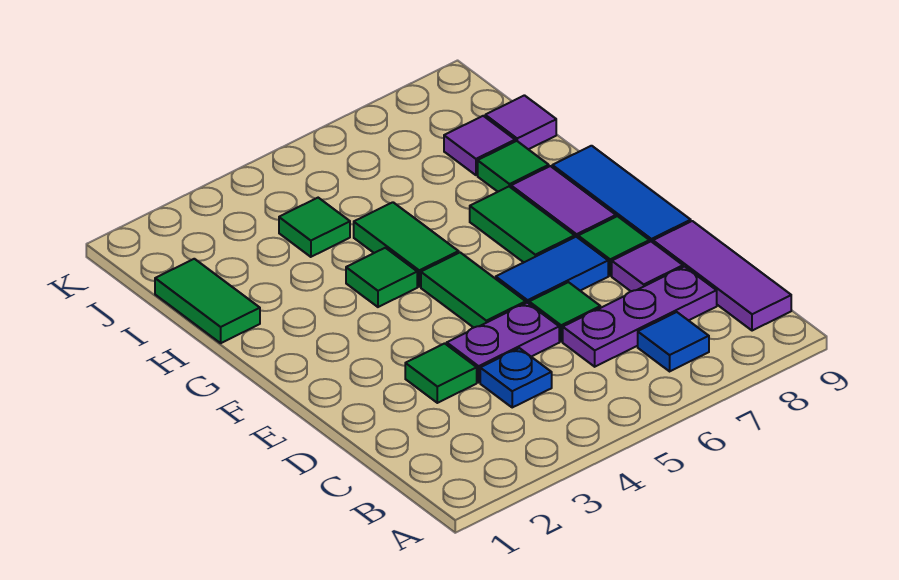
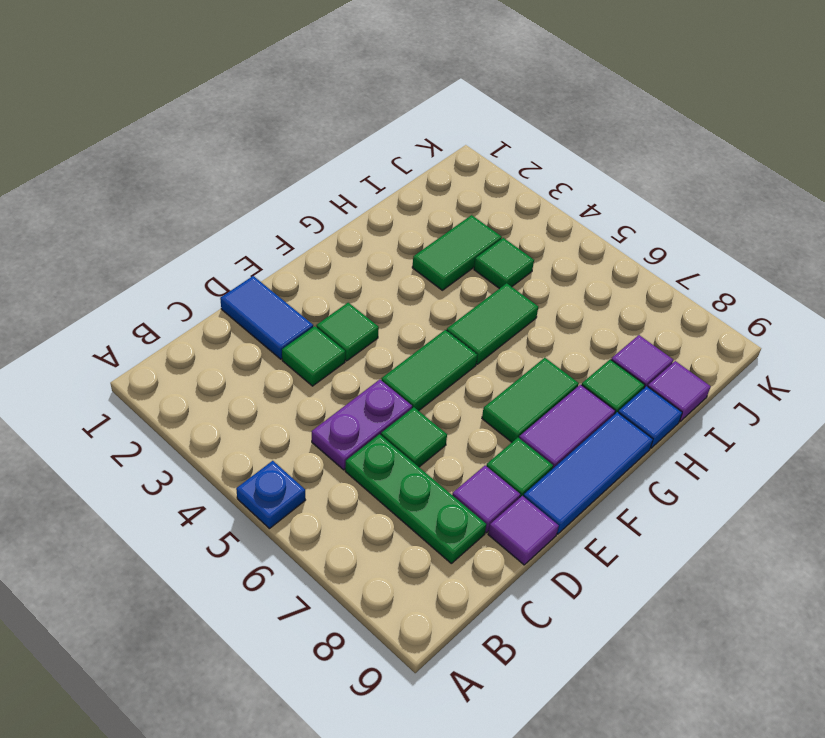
blue 1x1 tile [638,312,709,371] -> blue 1x1 tile moved to [618,386,682,448]
purple 1x3 tile [653,221,791,331] -> purple 1x1 tile [488,496,559,565]
blue 1x1 plate [480,348,552,407] -> blue 1x1 plate moved to [236,461,305,529]
purple 1x3 plate [563,267,717,367] -> green 1x3 plate [345,434,486,563]
purple 1x2 plate [447,303,559,382] -> purple 1x2 plate turned to [311,380,412,470]
blue 1x2 tile [496,237,608,303] -> blue 1x2 tile moved to [220,276,313,359]
green 1x1 tile [346,248,417,307] -> green 1x1 tile moved to [316,303,379,361]
green 1x2 tile [155,259,260,343] -> green 1x2 tile moved to [412,215,502,290]

